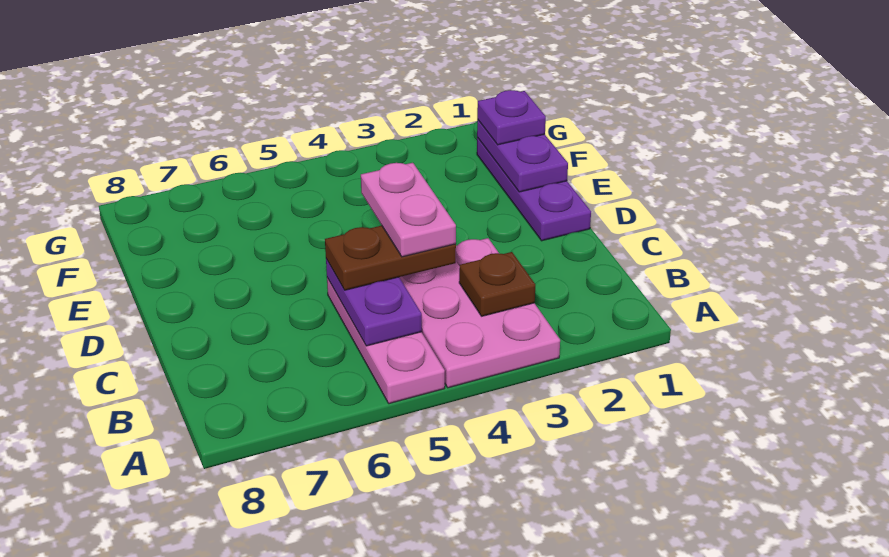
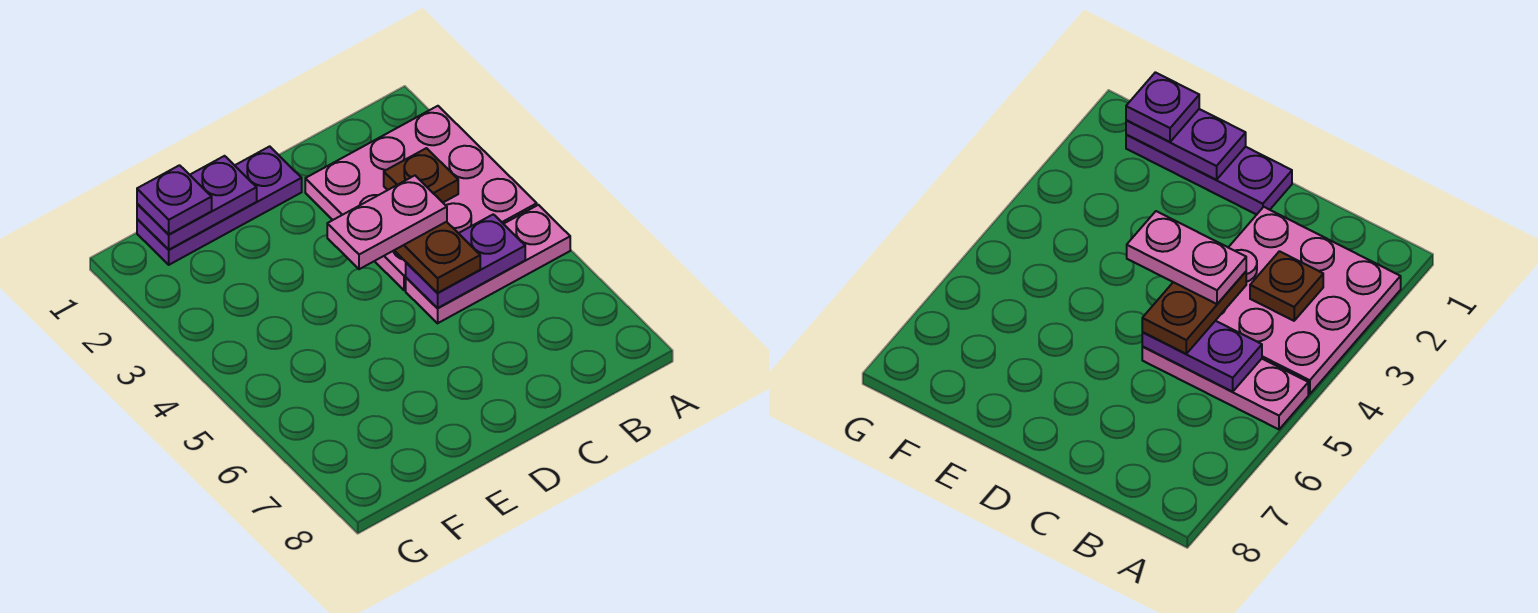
pink 2x3 plate [399,238,560,388] -> pink 3x3 plate [305,106,537,290]

